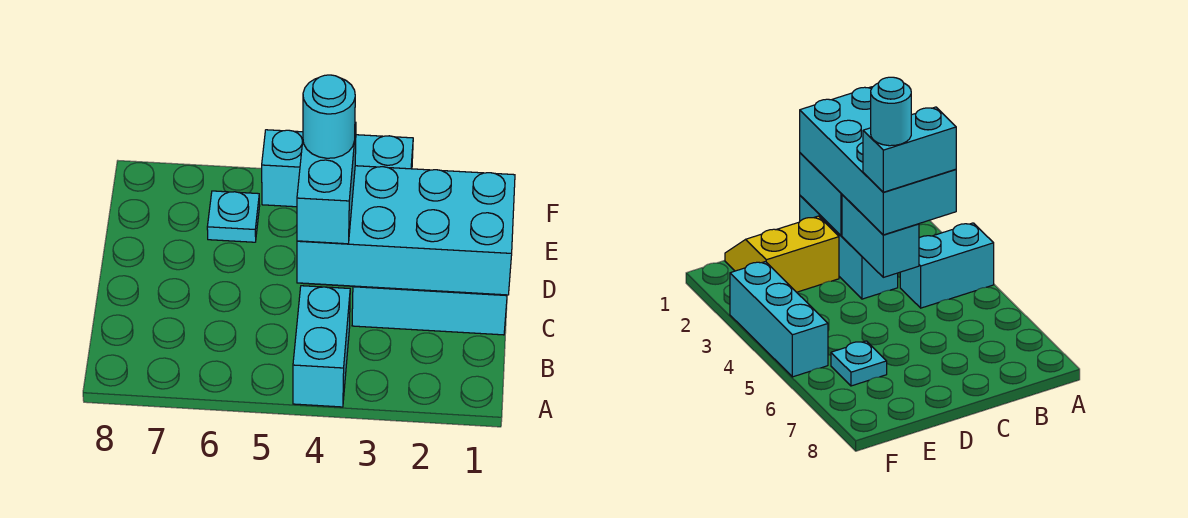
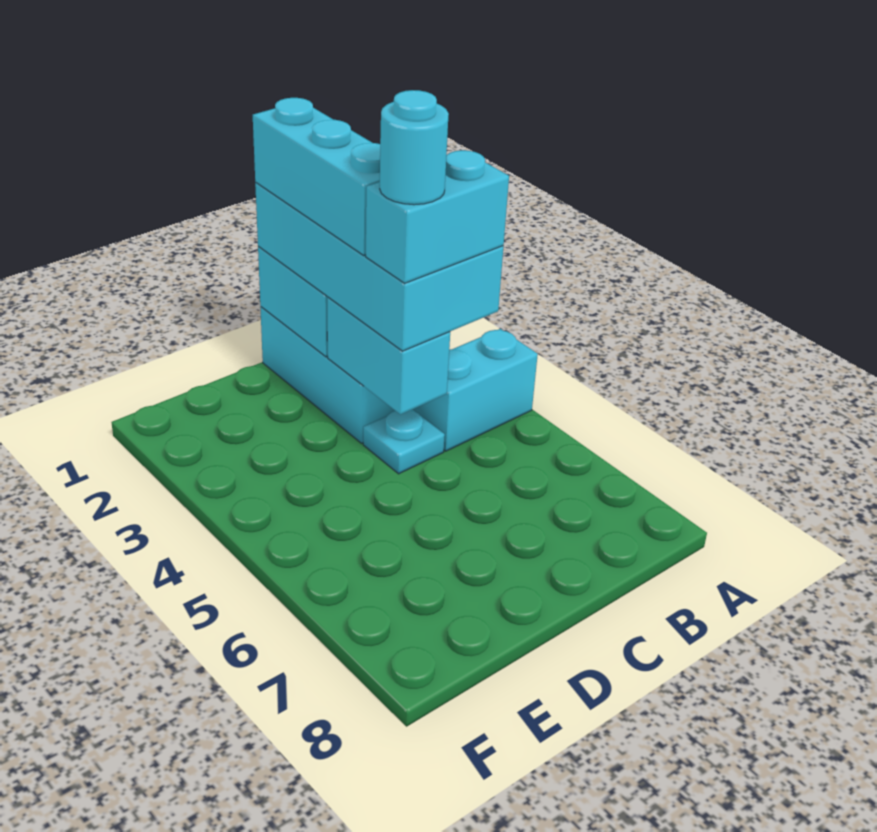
yellow 2x2 slope [725,216,839,292] -> none
cyan 1x1 plate [207,191,260,242] -> cyan 1x1 plate moved to [363,409,445,474]
cyan 1x3 brick [262,130,413,207] -> cyan 1x3 brick moved to [253,98,380,255]

